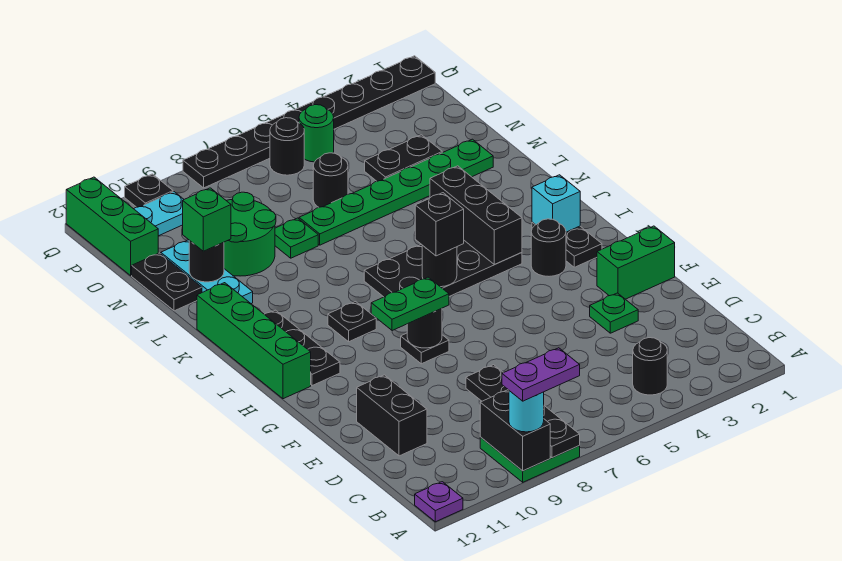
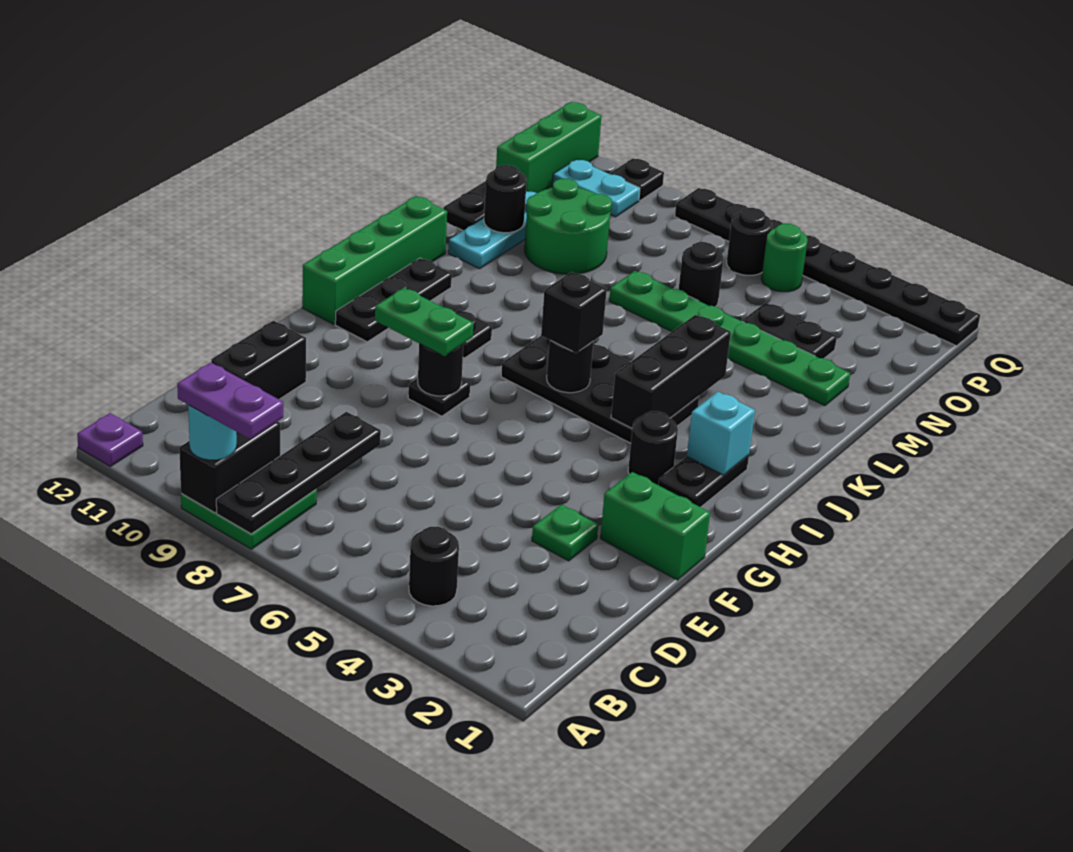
green 1x1 plate [275,218,318,258] -> none
green 1x1 brick [183,188,231,251] -> none

